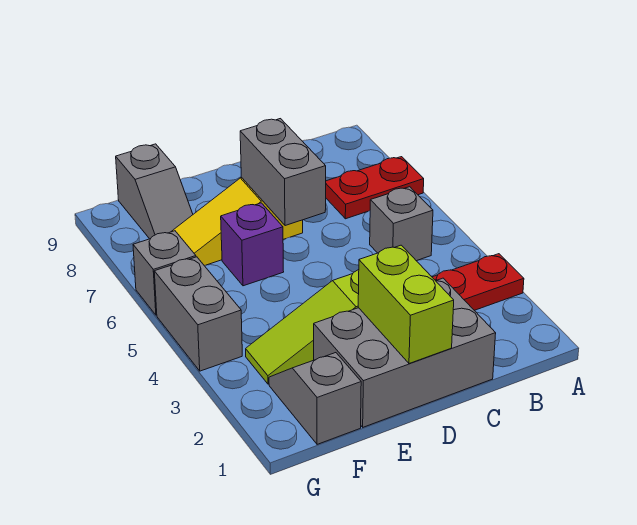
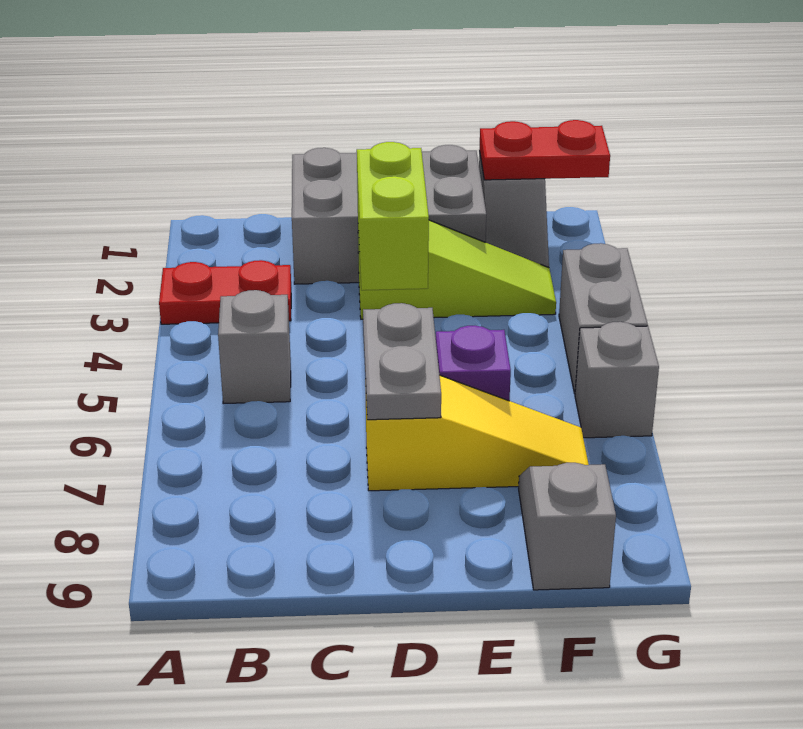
red 1x2 plate [326,157,424,219] -> red 1x2 plate moved to [479,120,610,180]
lime 1x2 brick [358,245,454,364] -> lime 1x2 brick moved to [357,142,429,290]
grey 1x2 brick [240,119,326,226] -> grey 1x2 plate [363,303,441,420]

